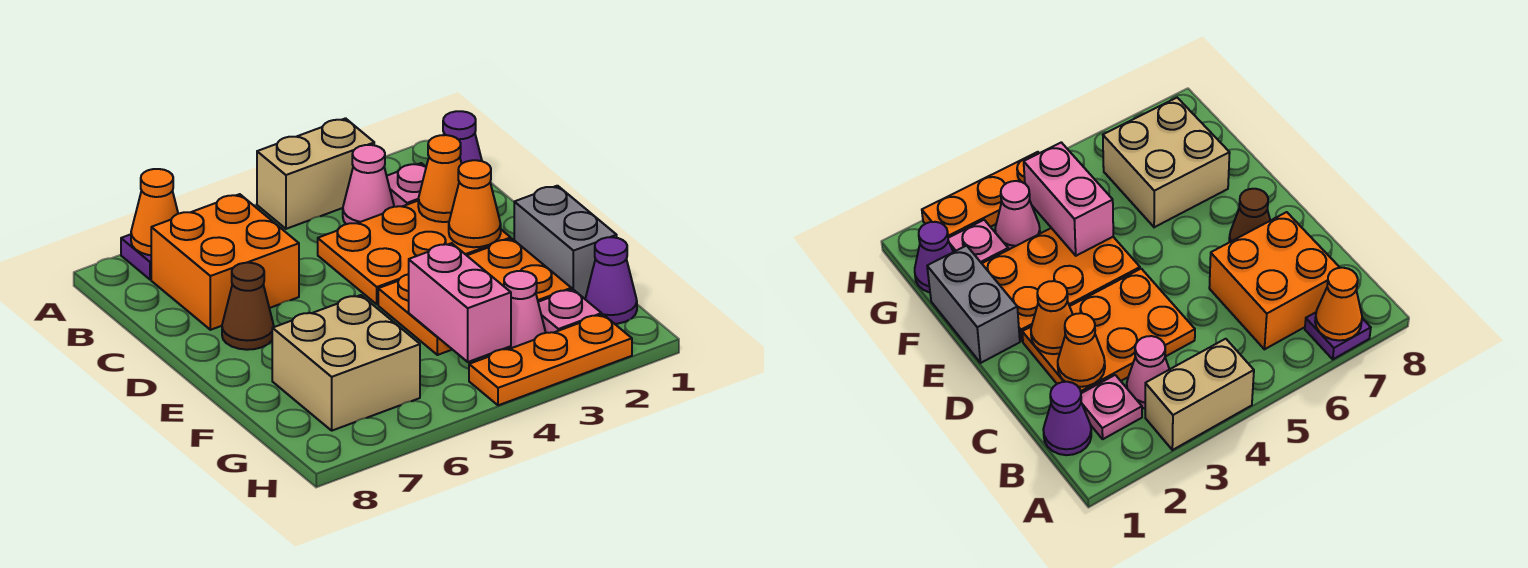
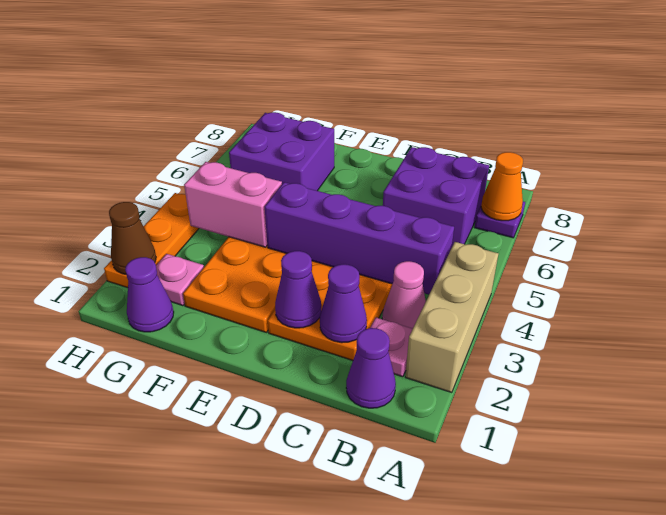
tan 1x2 brick [257,118,374,229] -> tan 1x3 brick [405,242,498,393]
none -> purple 1x4 brick [265,182,454,295]
orange 2x2 brick [151,194,299,330] -> purple 2x2 brick [383,147,489,246]
orange 1x1 cone [418,135,462,222] -> purple 1x1 cone [320,264,367,343]
orange 1x1 cone [449,160,501,247] -> purple 1x1 cone [275,251,321,328]
brown 1x1 cone [222,263,274,350] -> brown 1x1 cone moved to [109,202,156,274]
grey 1x2 brick [514,186,617,299] -> none
tan 2x2 brick [272,295,420,431] -> purple 2x2 brick [229,112,334,191]
pink 1x1 cone [504,271,546,349] -> none

